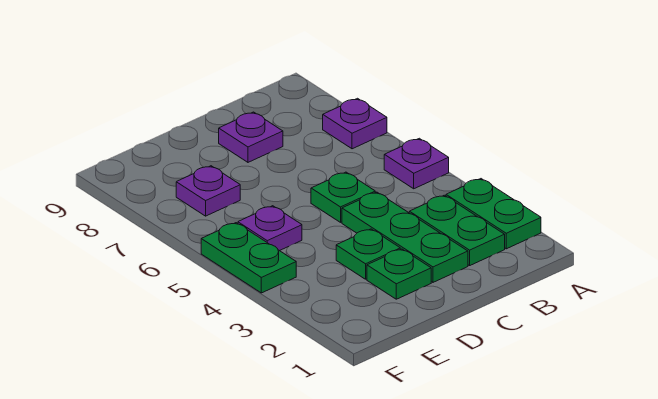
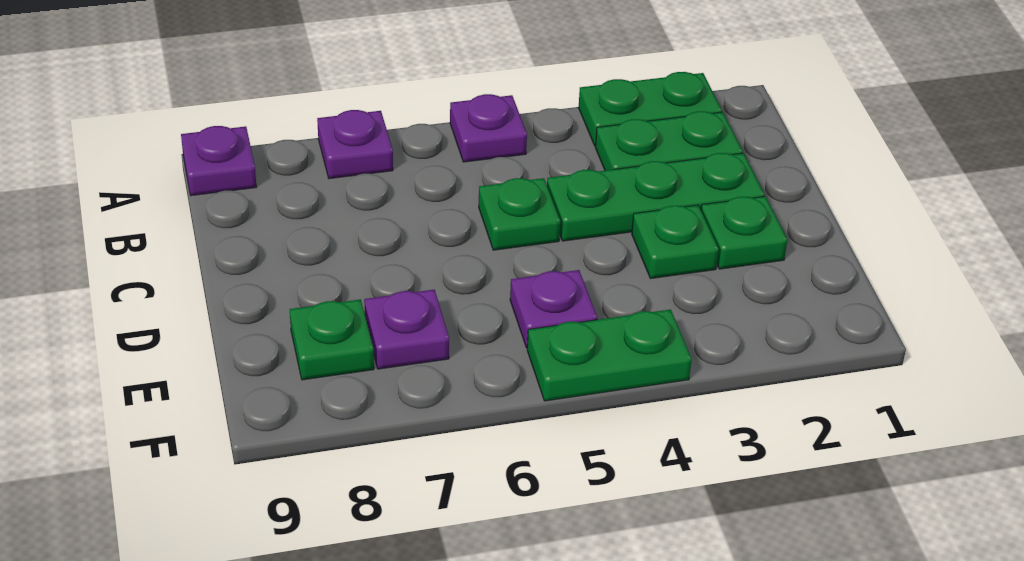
purple 1x1 plate [219,112,283,162] -> purple 1x1 plate moved to [181,126,256,196]
none -> green 1x1 plate [290,299,374,380]

